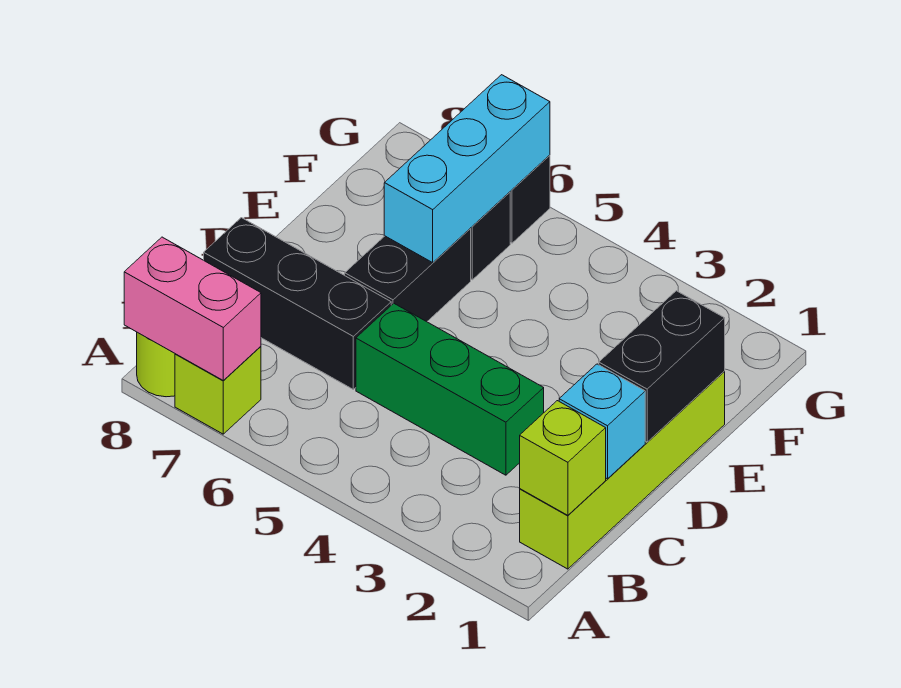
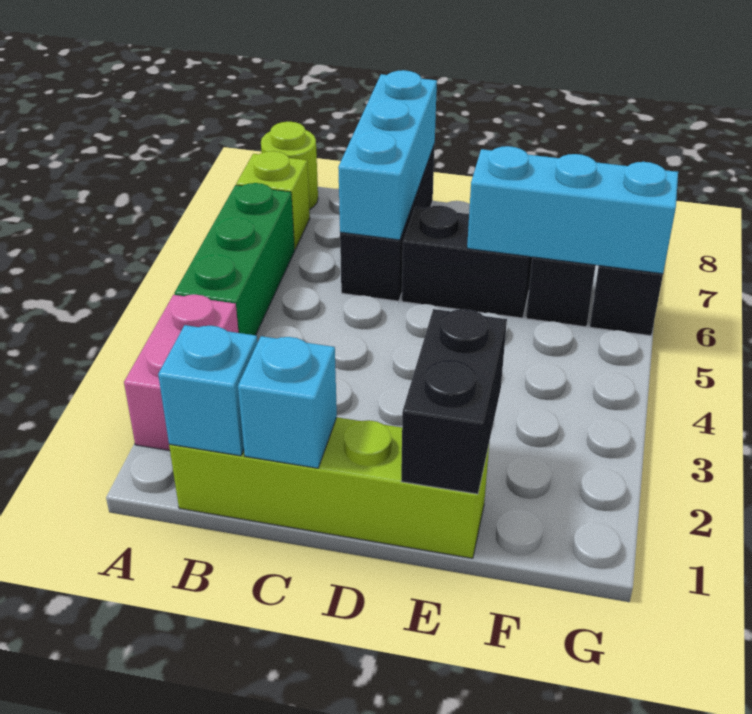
pink 1x2 brick [124,237,261,381] -> pink 1x2 brick moved to [124,295,239,451]
lime 1x1 brick [520,401,606,515] -> cyan 1x1 brick [158,325,258,456]
green 1x3 brick [356,303,544,475] -> green 1x3 brick moved to [174,183,295,335]
none -> cyan 1x3 brick [338,70,437,240]
black 1x2 brick [599,291,725,442] -> black 1x2 brick turned to [401,309,507,494]

